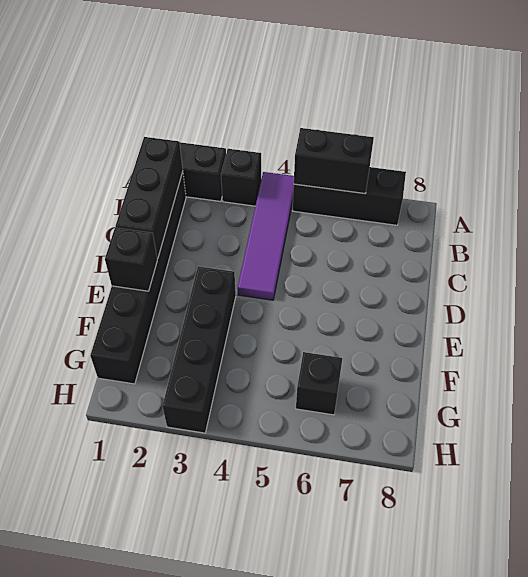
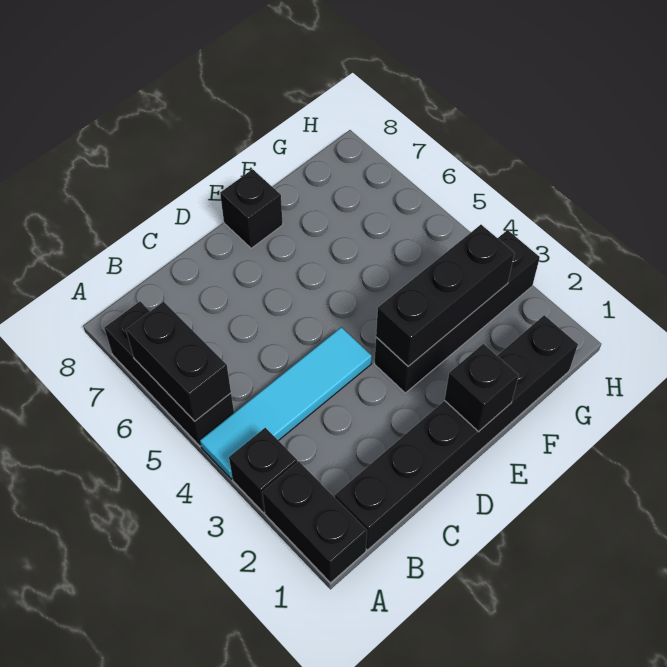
purple 1x4 tile [238,172,294,300] -> cyan 1x4 tile [200,327,372,479]
black 1x3 brick [115,137,183,259] -> black 1x3 brick moved to [376,225,514,366]
black 1x1 brick [296,352,343,415] -> black 1x1 brick moved to [220,169,283,248]

